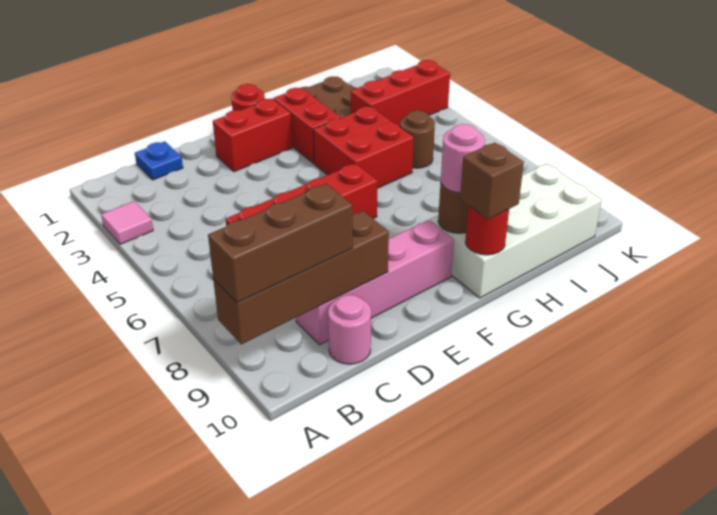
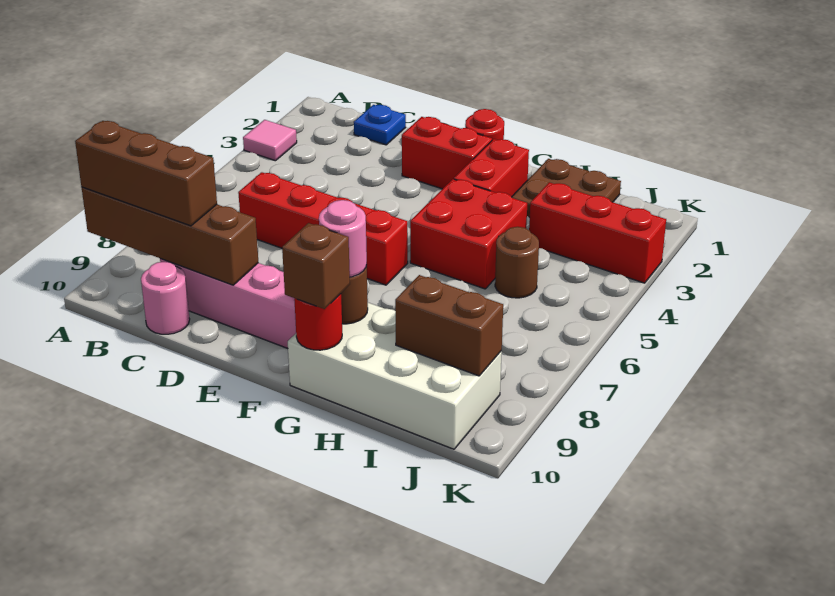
none -> brown 1x2 brick [395,275,503,376]

